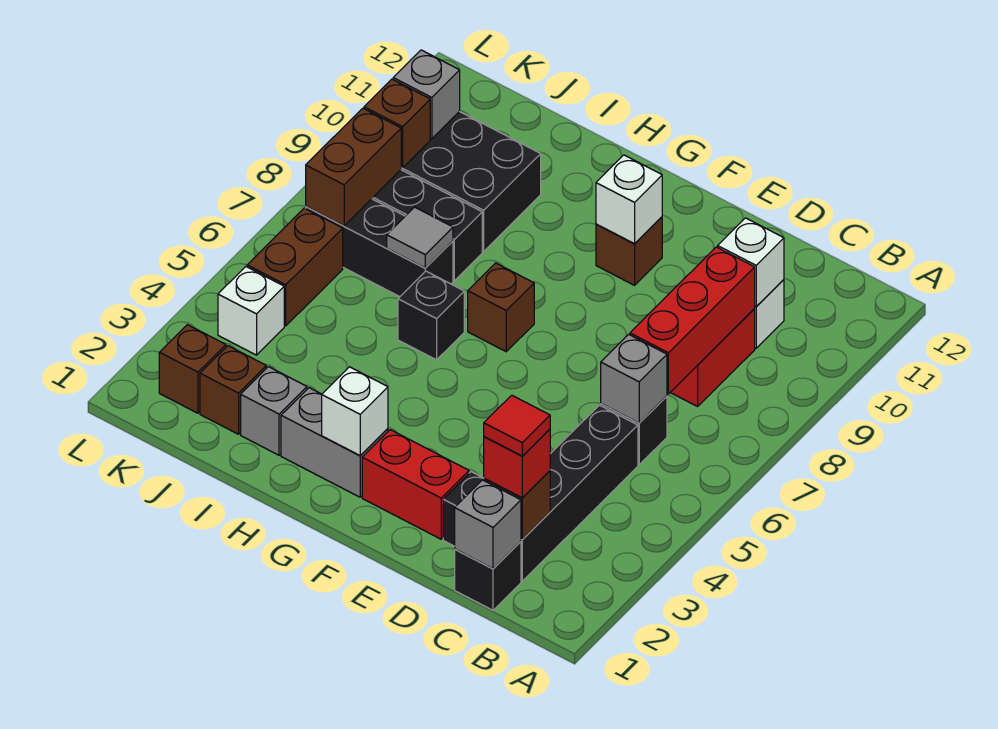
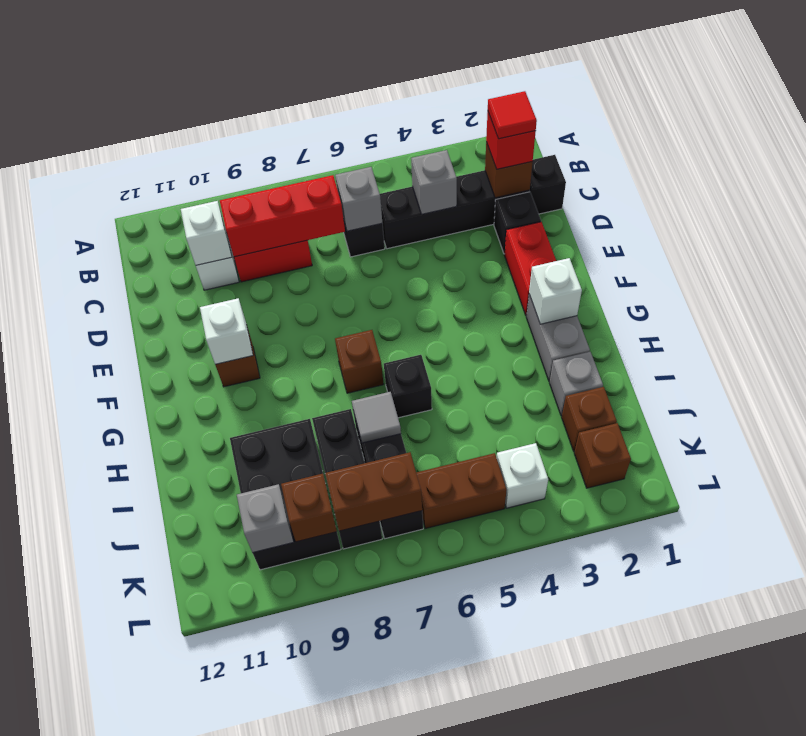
grey 1x1 brick [455,480,521,569] -> grey 1x1 brick moved to [411,150,457,214]

